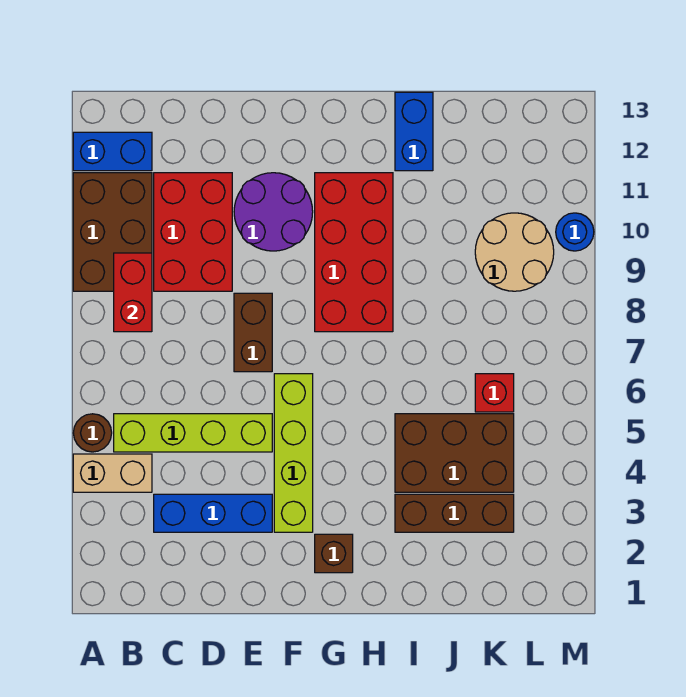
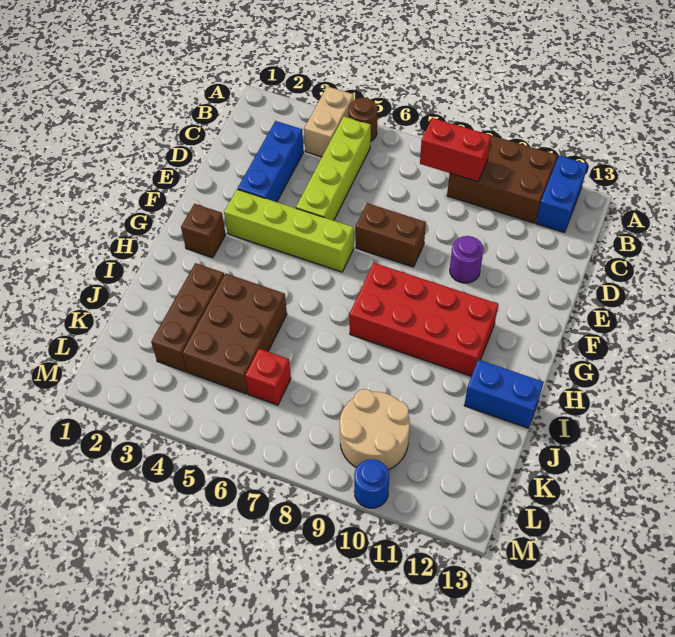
red 2x3 brick [154,173,232,291] -> none
purple 2x2 round brick [234,173,313,251] -> purple 1x1 round brick [450,236,484,283]

